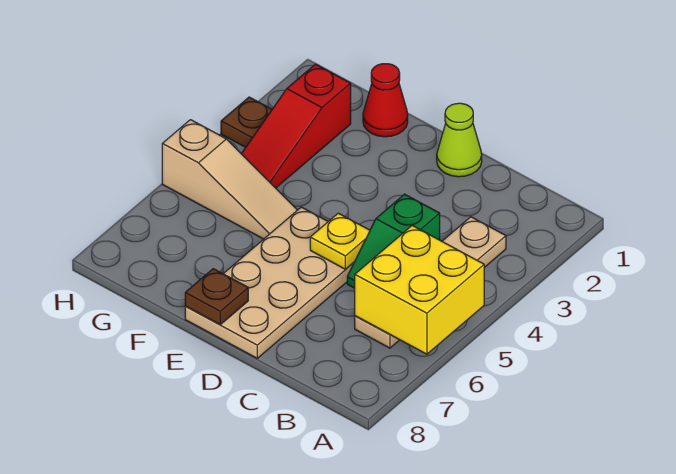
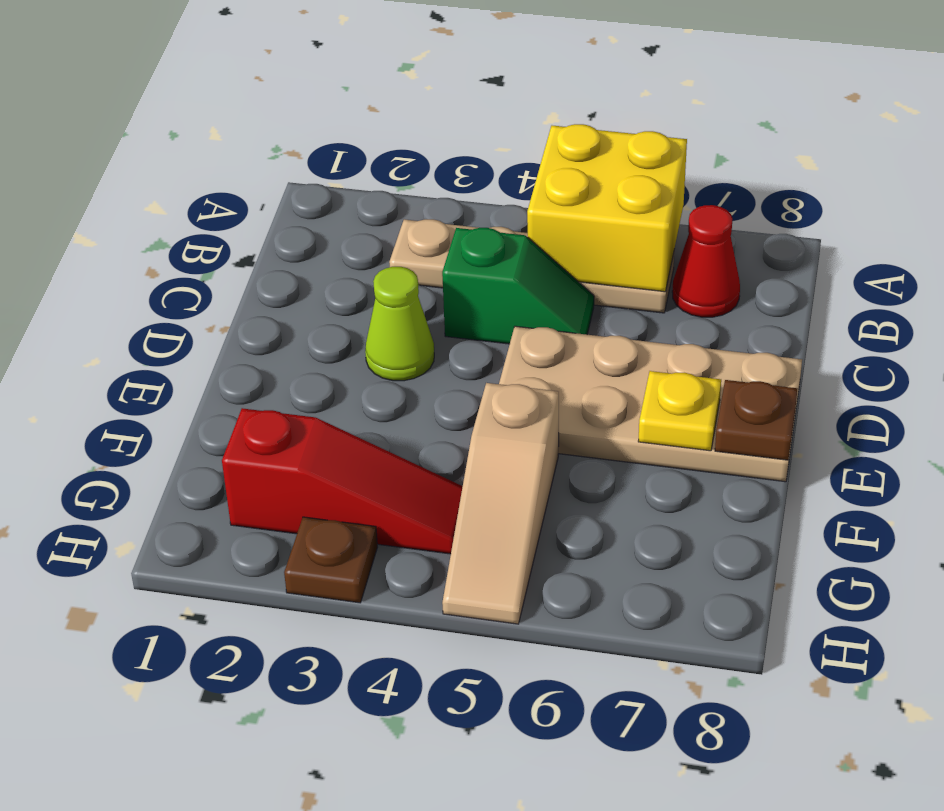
lime 1x1 cone [437,103,482,177] -> lime 1x1 cone moved to [365,267,434,381]
yellow 1x1 plate [310,213,370,269] -> yellow 1x1 plate moved to [638,371,721,451]
red 1x1 cone [363,64,408,137] -> red 1x1 cone moved to [672,205,740,317]
tan 1x3 slope [162,120,297,239] -> tan 1x3 slope turned to [442,383,559,624]

